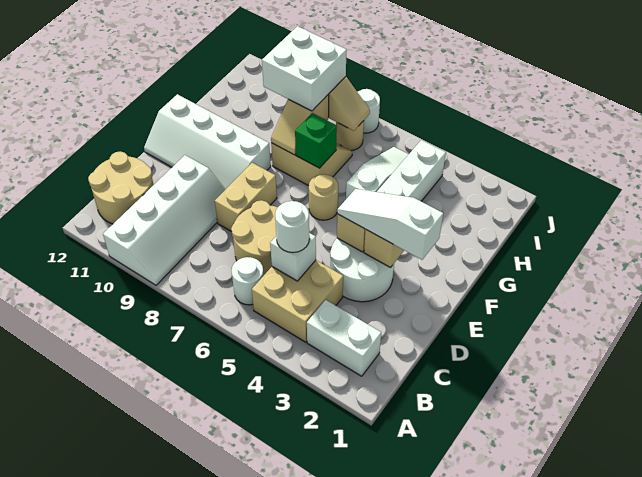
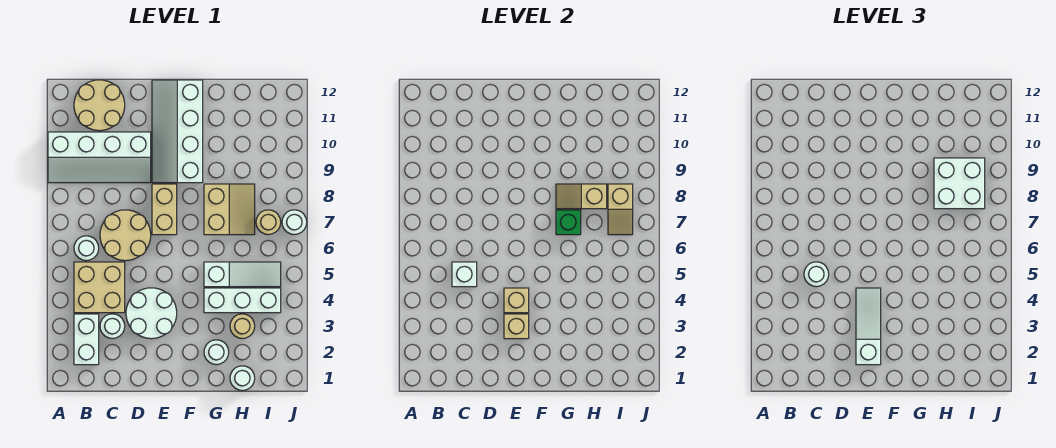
none -> white 1x1 round brick [100,314,125,339]
tan 1x2 brick [215,163,277,232] -> tan 1x2 brick turned to [152,184,177,235]
tan 1x1 round brick [309,174,338,220] -> tan 1x1 round brick moved to [230,314,255,339]
none -> white 1x1 round brick [204,340,229,365]
none -> white 1x1 round brick [230,366,255,391]

